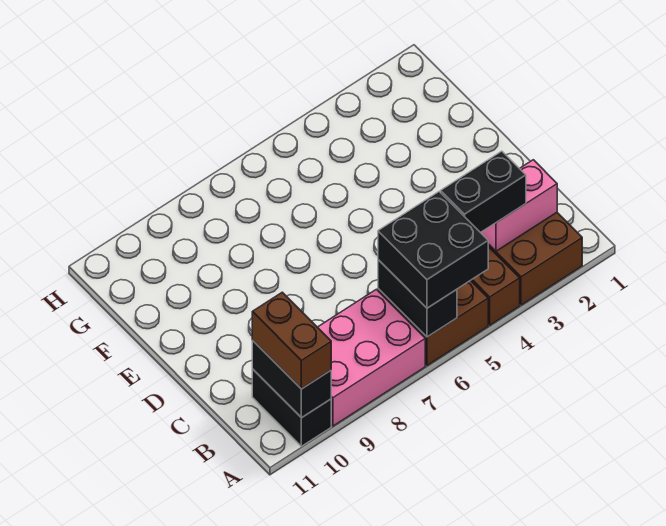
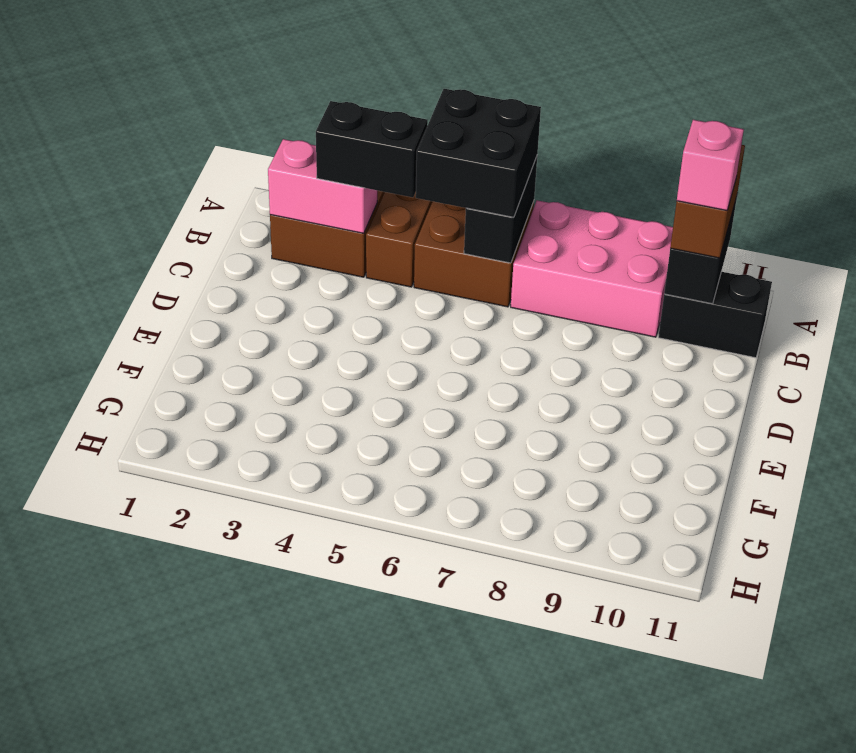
black 1x2 brick [252,369,331,446] -> black 1x2 brick turned to [658,272,772,358]
none -> pink 1x1 brick [677,120,744,210]

